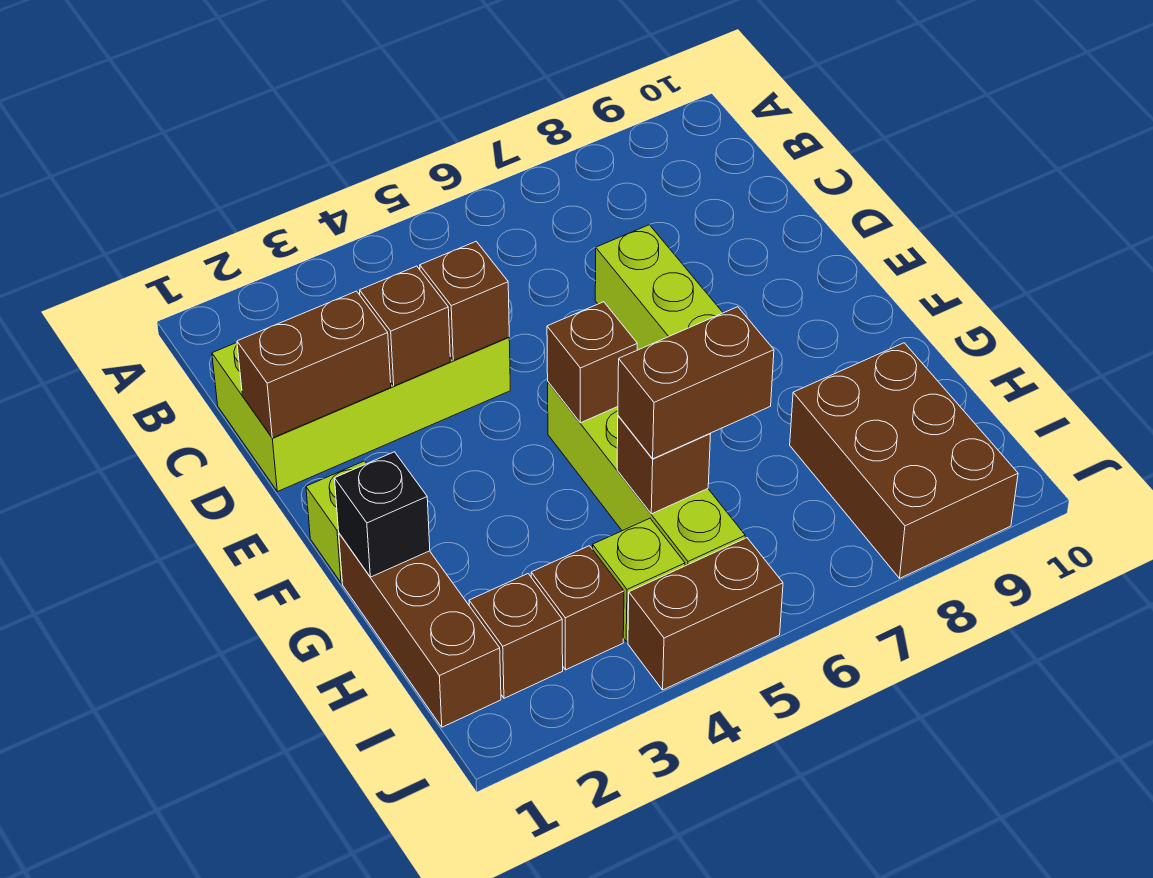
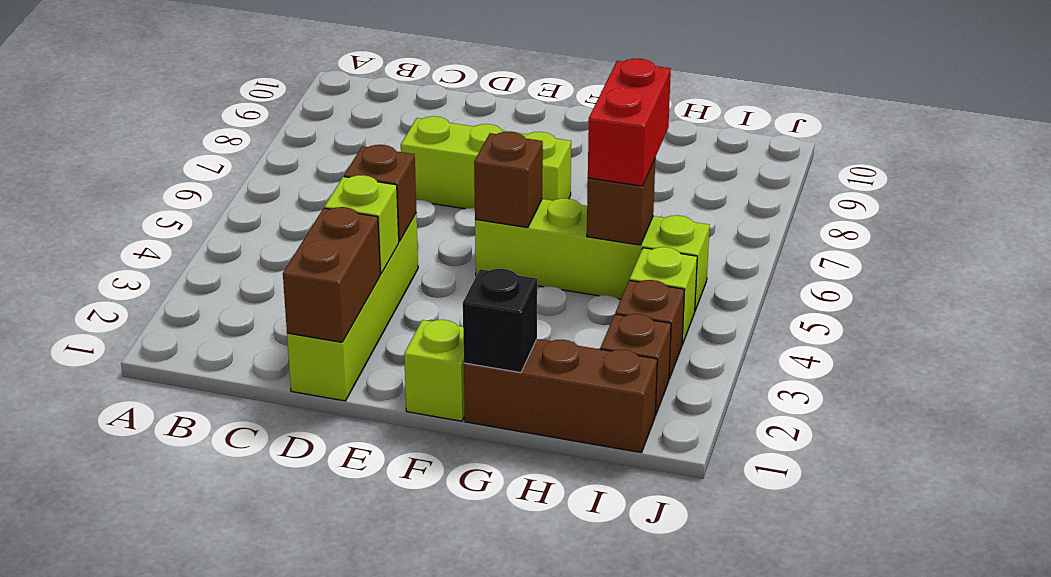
lime 2x4 brick [212,267,510,492] -> lime 1x4 brick [287,213,418,401]
brown 1x1 brick [360,266,450,386] -> lime 1x1 brick [324,175,399,274]
brown 1x2 brick [618,307,774,459] -> red 1x2 brick [588,58,671,186]
brown 2x3 brick [790,343,1018,578] -> none
brown 1x2 brick [628,538,783,690] -> none

